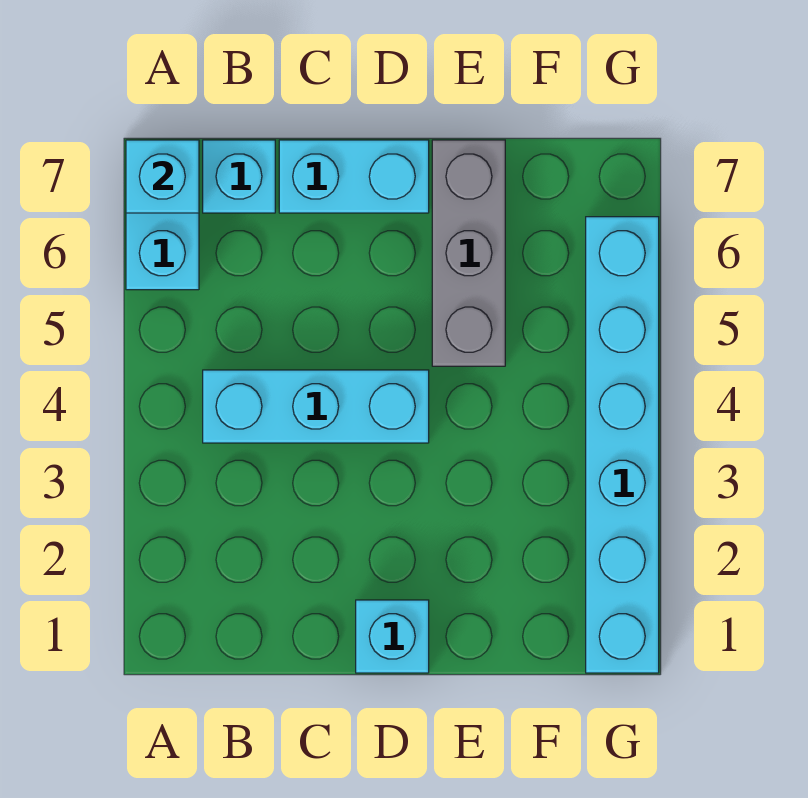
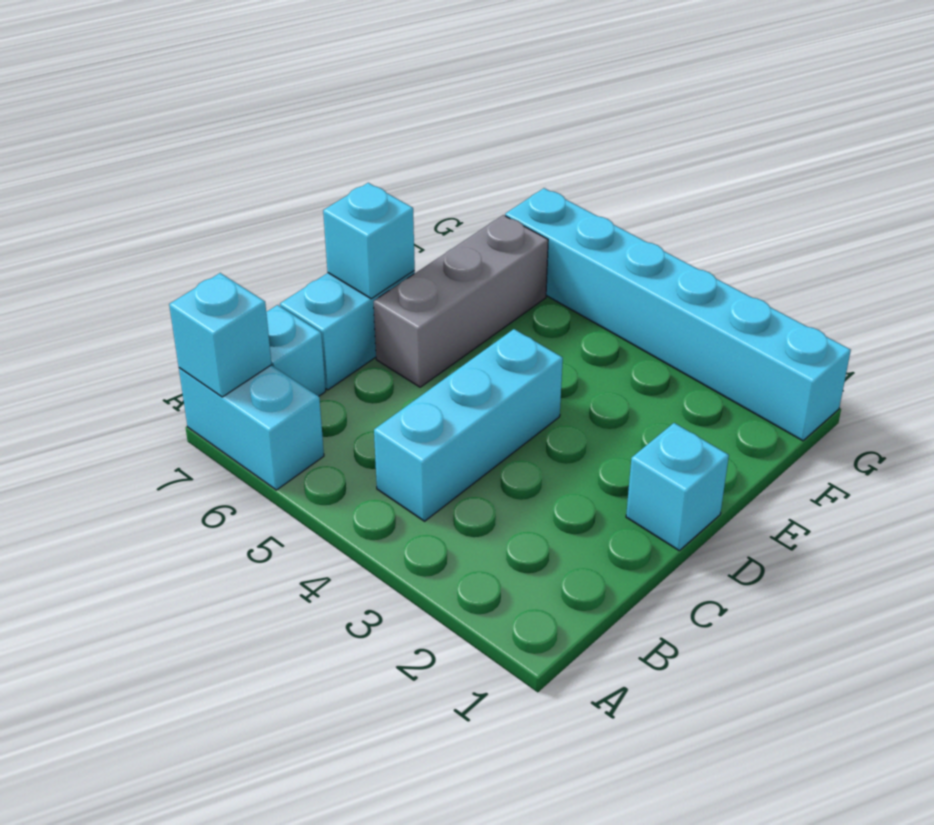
none -> cyan 1x1 brick [323,183,415,299]
grey 1x3 brick [432,140,505,366] -> grey 1x3 brick turned to [374,215,548,387]

